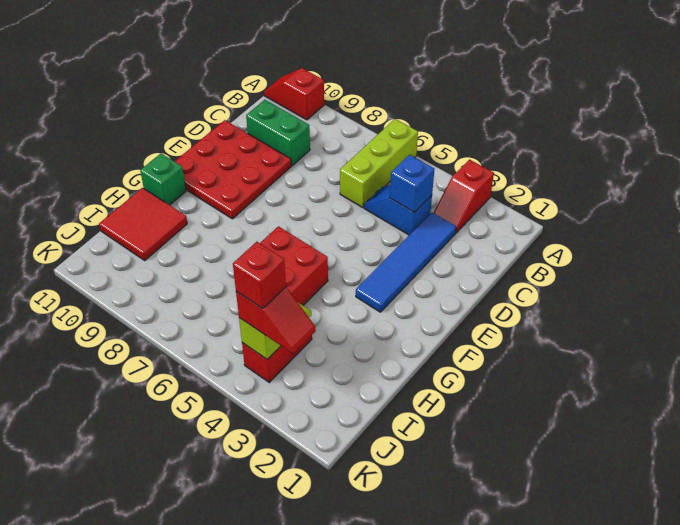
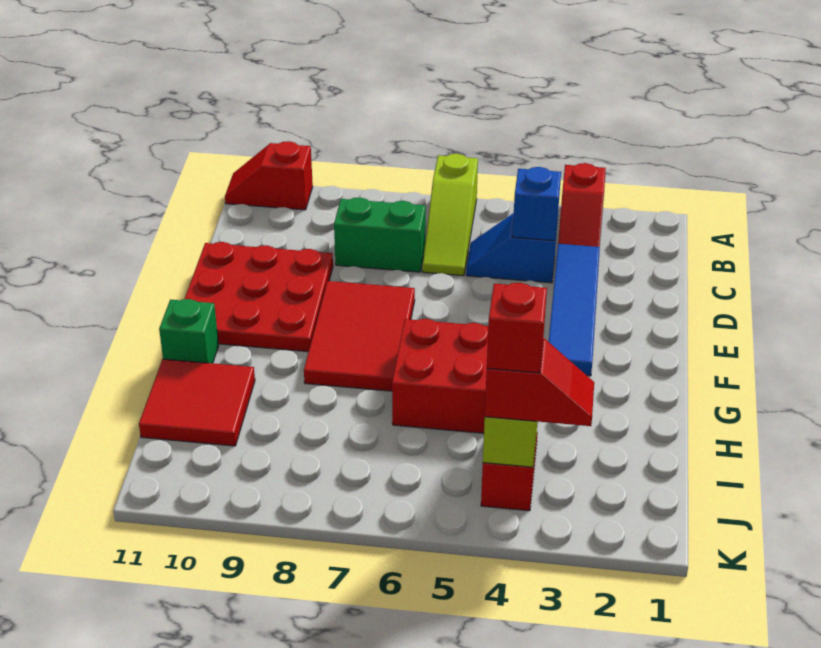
lime 1x3 brick [340,119,418,207] -> lime 1x3 slope [422,154,478,276]
green 1x2 brick [246,100,310,166] -> green 1x2 brick moved to [334,197,426,272]
none -> red 2x3 tile [304,281,415,391]

